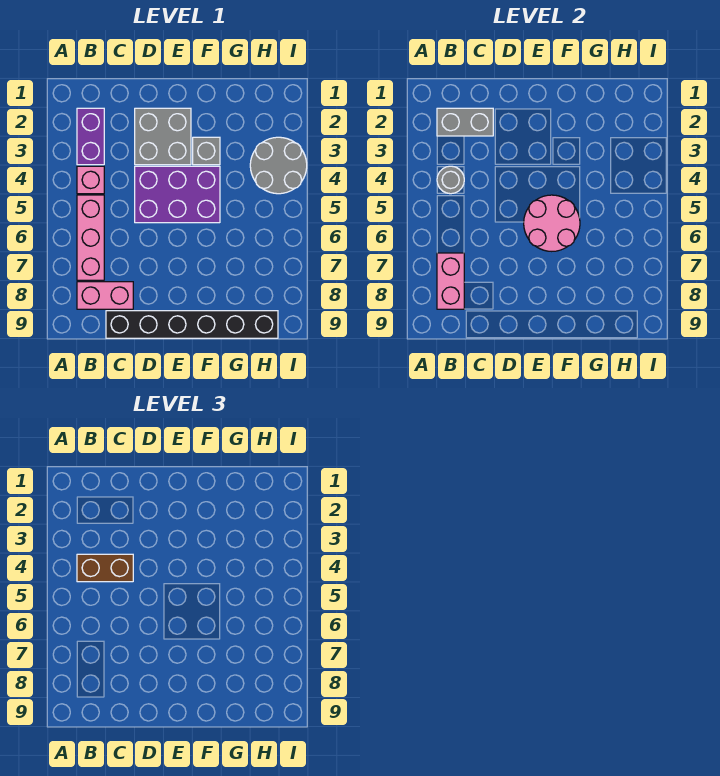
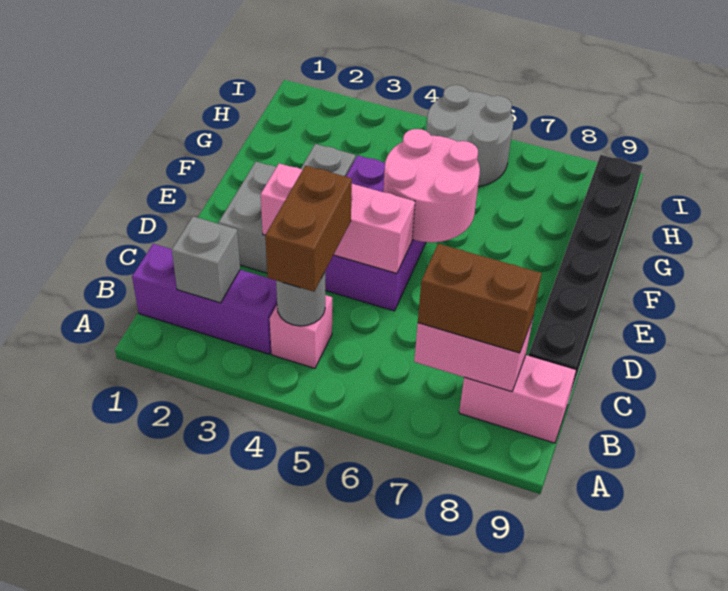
purple 1x2 brick [77,108,104,165] -> purple 1x3 brick [132,244,277,354]
grey 1x2 brick [437,108,493,136] -> grey 1x1 brick [172,217,240,303]
pink 1x3 brick [77,195,104,280] -> pink 1x3 brick moved to [261,164,415,274]
none -> brown 1x2 brick [418,244,542,353]
pink 1x2 brick [77,282,133,309] -> pink 1x2 brick turned to [459,355,576,443]
grey 2x2 round brick [250,137,307,194] -> grey 2x2 round brick moved to [426,85,513,187]

